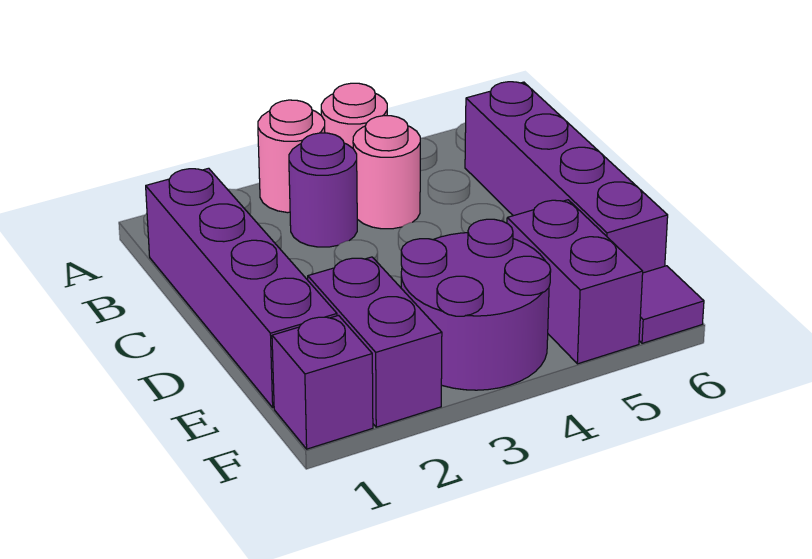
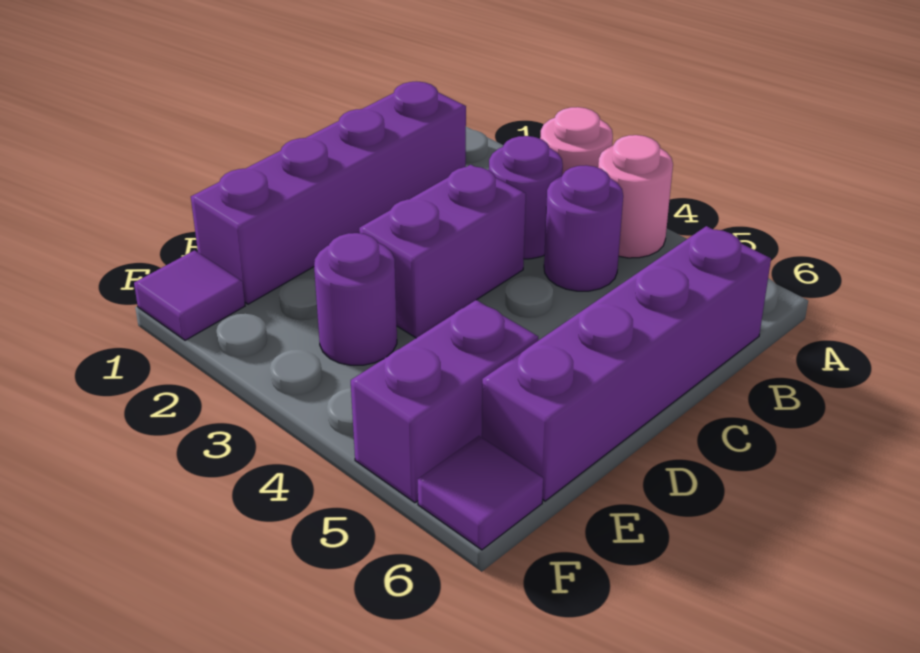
pink 1x1 round brick [353,116,420,229] -> purple 1x1 round brick [544,165,623,291]
purple 1x2 brick [308,257,442,427] -> purple 1x2 brick moved to [359,165,526,338]
purple 2x2 round brick [401,219,551,390] -> purple 1x1 round brick [314,233,397,365]
purple 1x1 brick [272,316,373,449] -> purple 1x1 tile [134,250,245,340]

